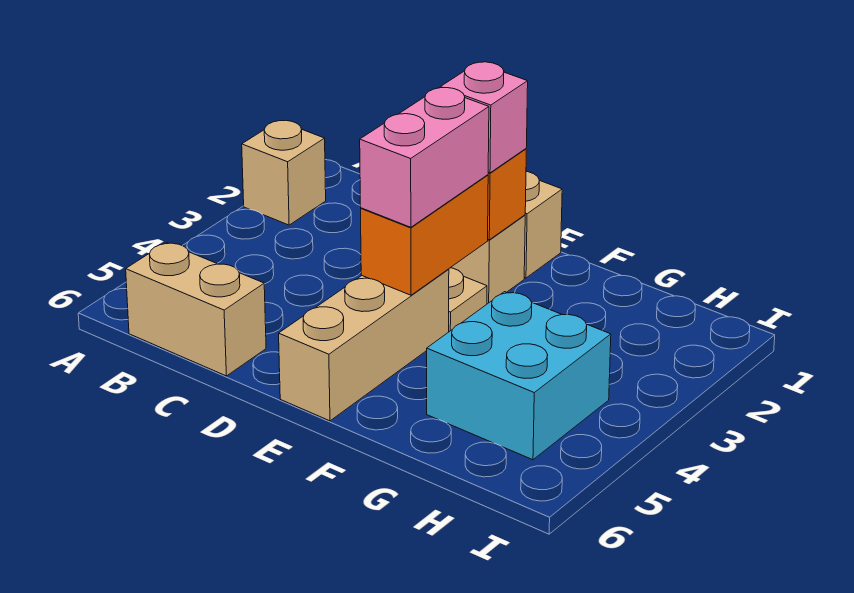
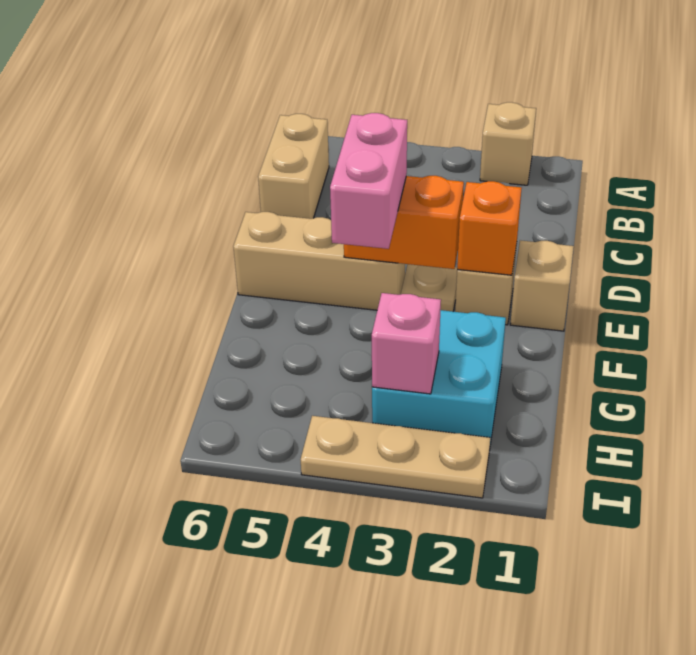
pink 1x1 brick [440,62,528,173] -> pink 1x1 brick moved to [372,293,441,394]
pink 1x2 brick [360,88,489,227] -> pink 1x2 brick turned to [330,113,407,249]
cyan 2x2 brick [427,292,611,460] -> cyan 2x2 brick moved to [372,310,506,451]
none -> tan 1x3 plate [301,416,490,498]

